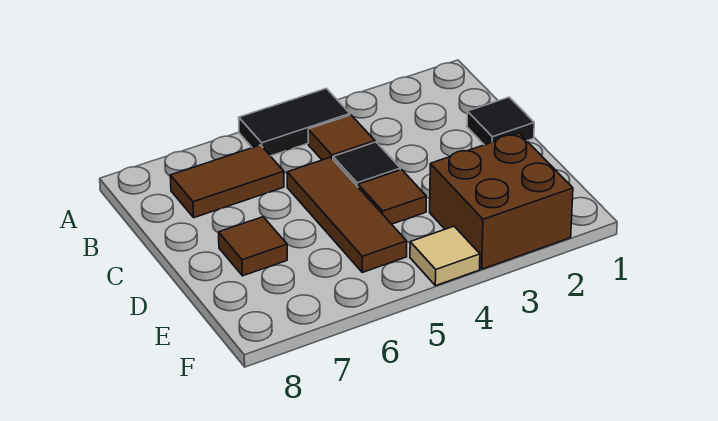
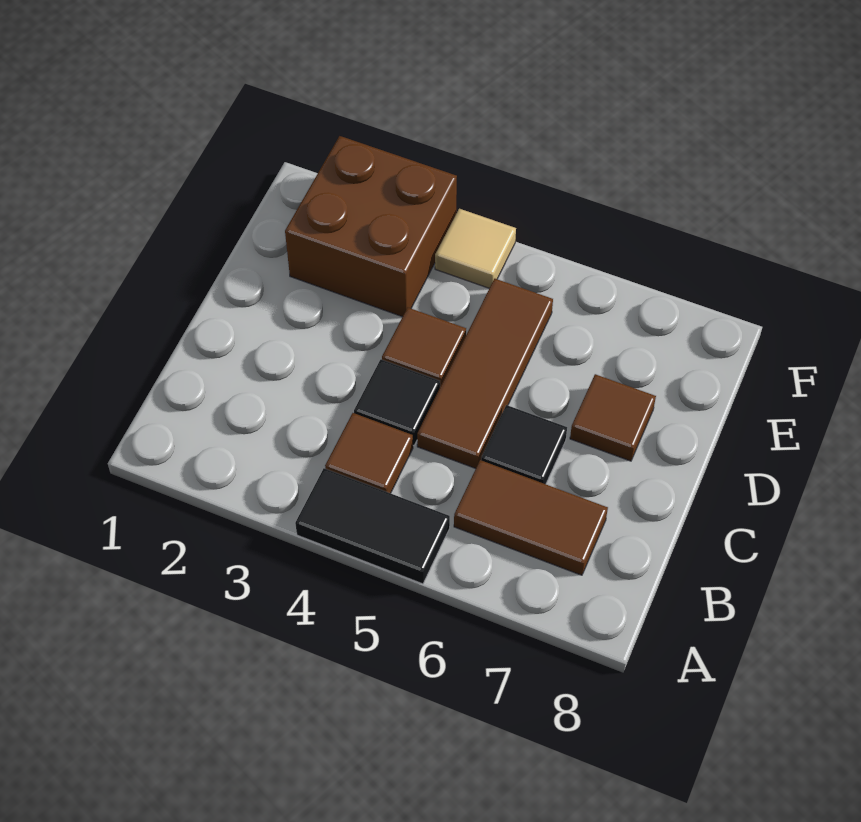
black 1x1 tile [467,97,534,145] -> black 1x1 tile moved to [481,405,567,484]

